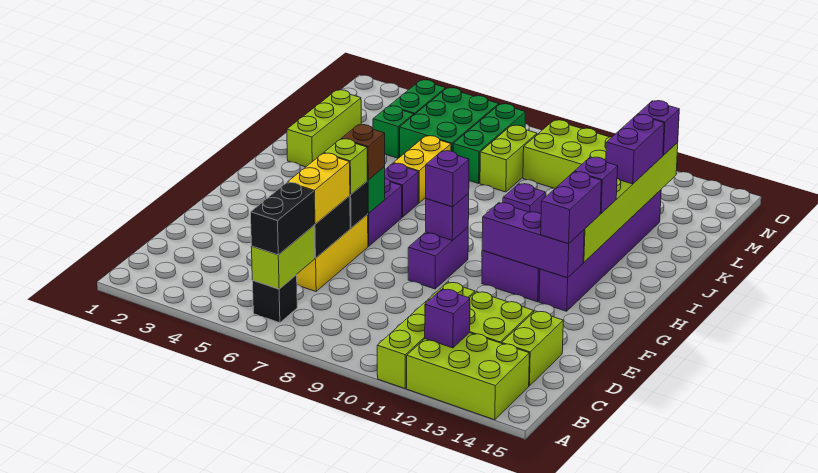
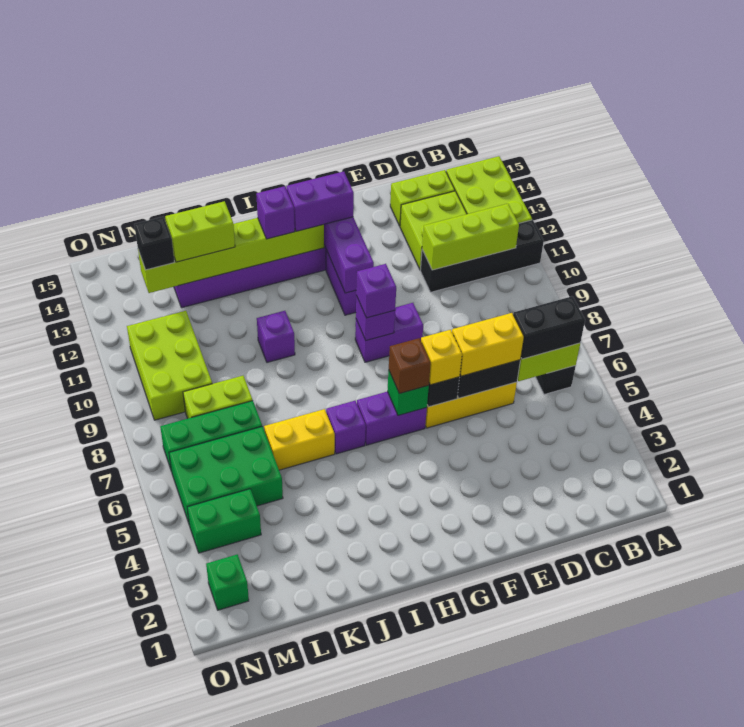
lime 1x4 brick [377,282,475,388] -> black 1x4 brick [420,220,544,292]
purple 1x1 brick [425,289,470,348] -> none
lime 1x1 brick [324,139,367,194] -> yellow 1x1 brick [421,330,462,385]
lime 1x3 brick [287,90,361,167] -> lime 1x3 brick moved to [422,204,519,270]
purple 1x2 brick [606,115,664,184] -> lime 1x2 brick [165,201,235,262]
green 1x1 brick [373,106,414,158] -> green 1x1 brick moved to [206,554,249,610]
purple 1x1 brick [638,101,679,155] -> black 1x1 brick [134,217,175,270]

